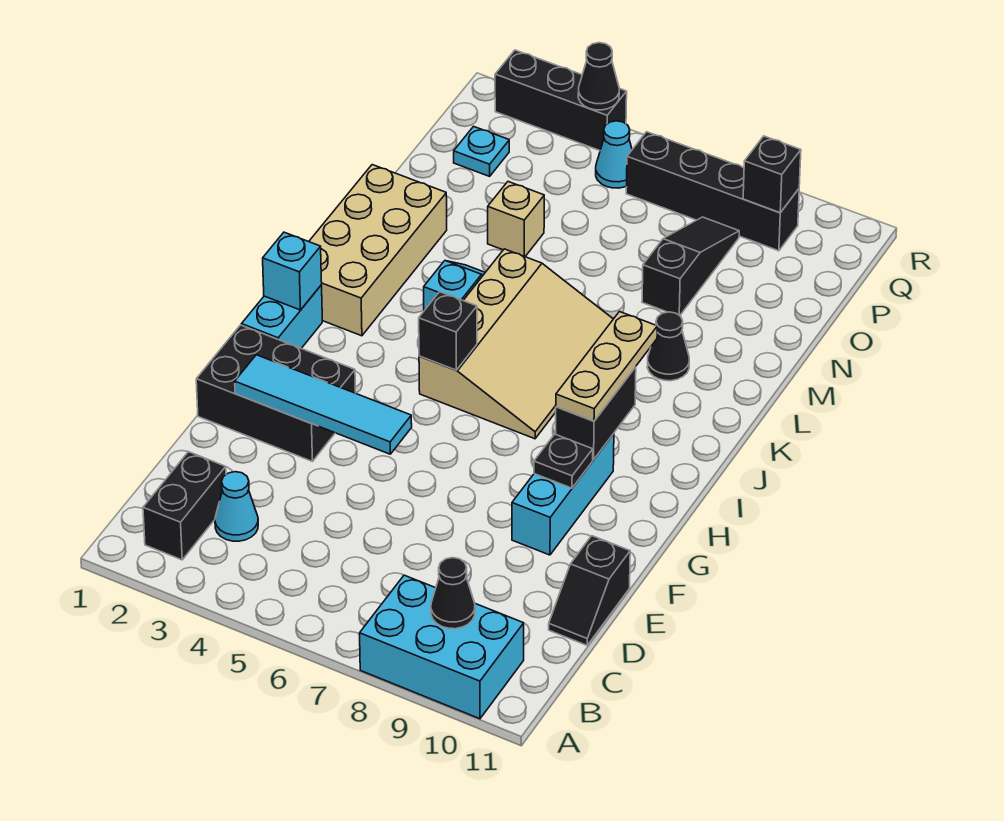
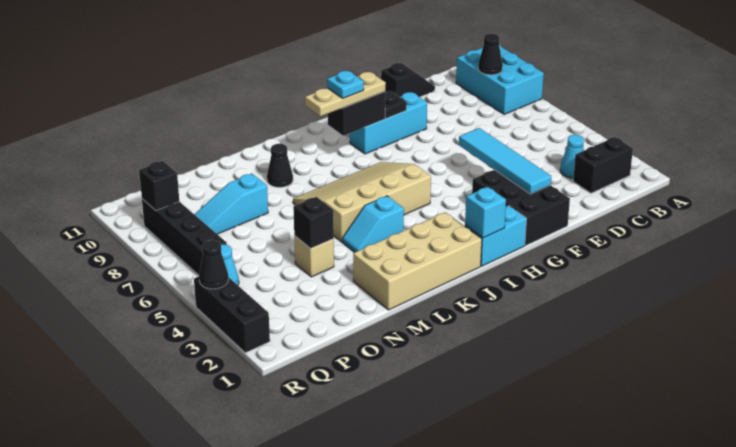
black 1x1 brick [419,292,477,370] -> black 1x1 brick moved to [293,197,334,249]
black 1x3 slope [642,217,739,316] -> cyan 1x3 slope [194,174,268,234]
cyan 1x1 plate [454,126,509,176] -> cyan 1x1 plate moved to [327,71,364,98]

